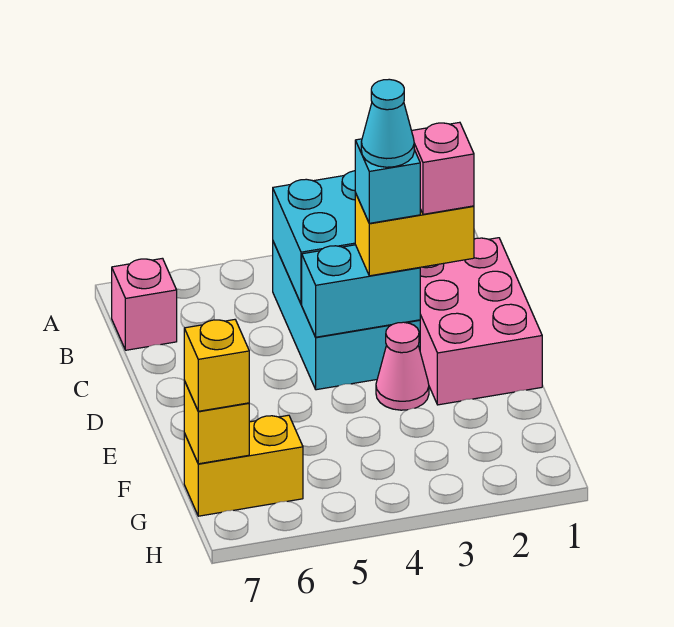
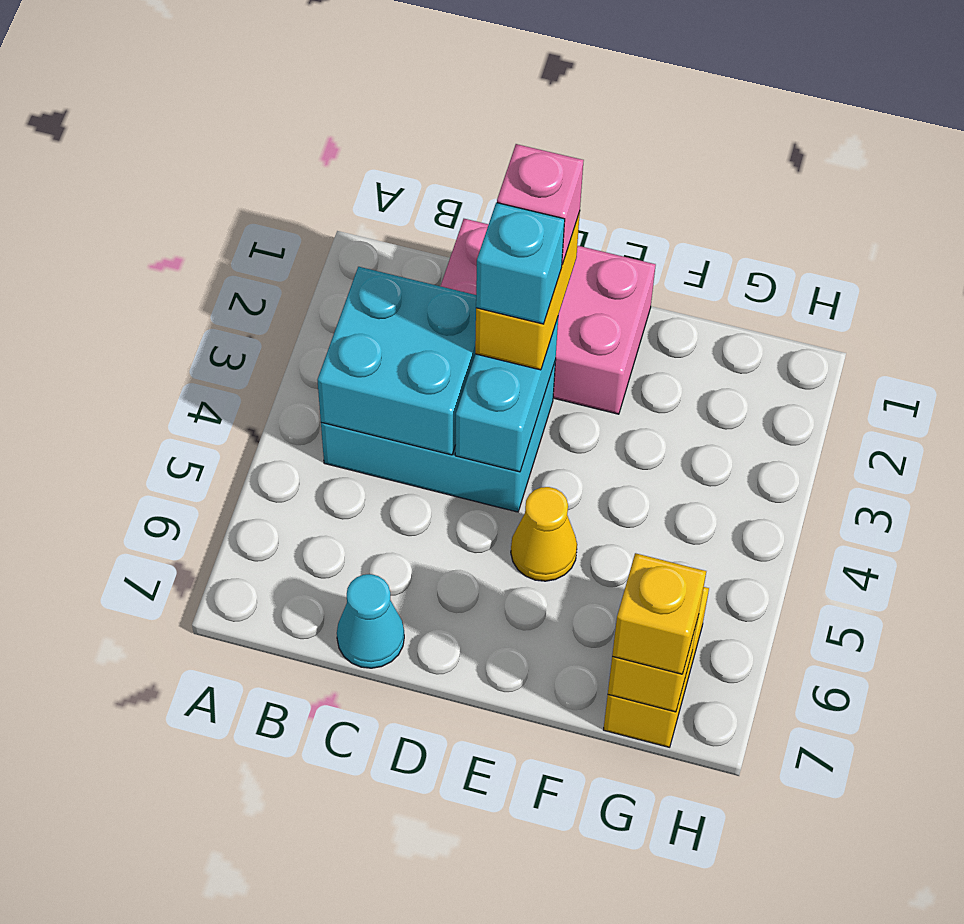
pink 1x1 brick [112,258,177,350] -> none
cyan 1x1 cone [361,79,414,167] -> cyan 1x1 cone moved to [337,574,404,668]
pink 1x1 cone [376,322,429,410] -> none
none -> yellow 1x1 cone [511,487,577,581]

